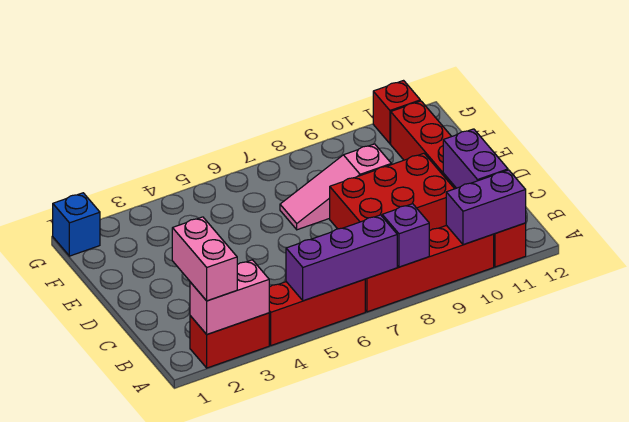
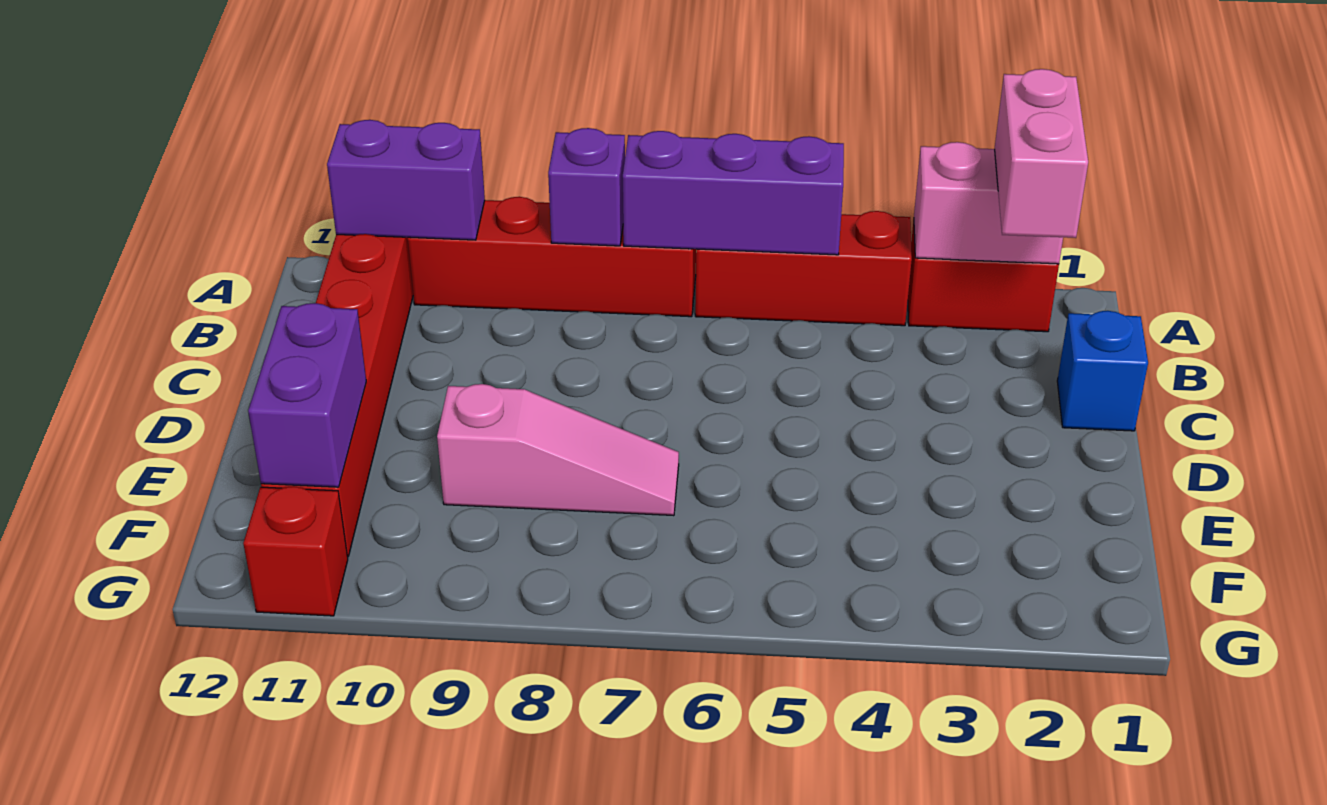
purple 1x2 brick [443,129,508,188] -> purple 1x2 brick moved to [248,303,366,487]
red 2x3 brick [330,153,454,231] -> none
blue 1x1 brick [53,193,100,256] -> blue 1x1 brick moved to [1057,311,1148,431]

